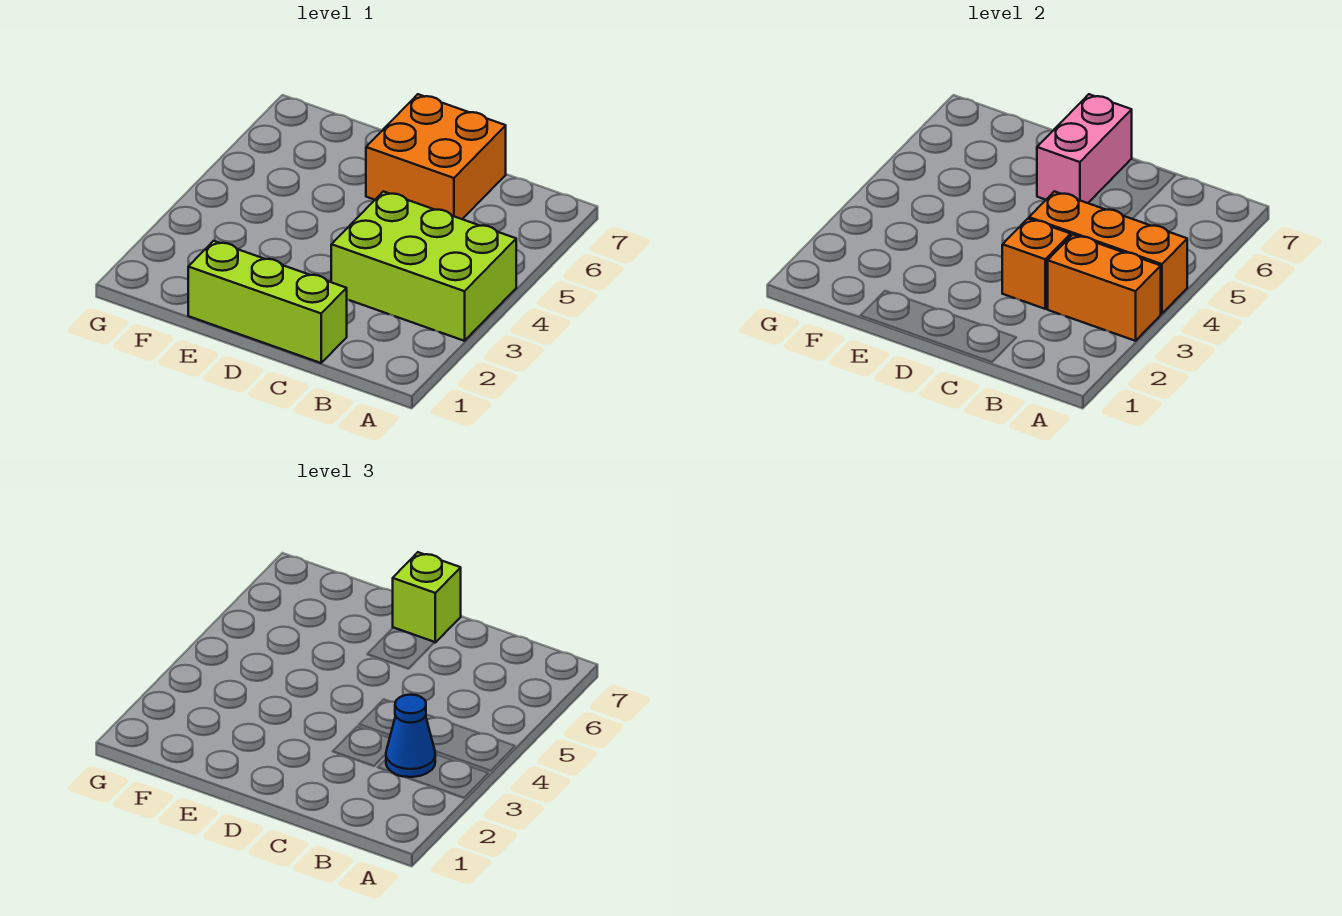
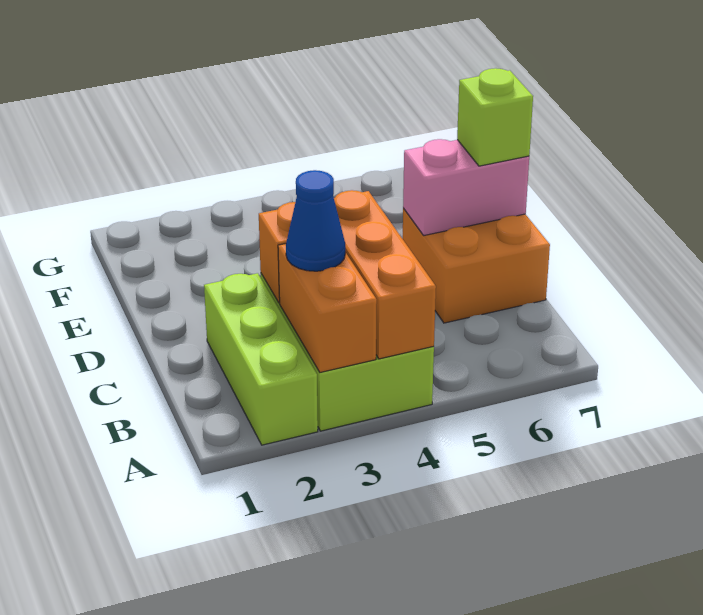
lime 1x3 brick [188,241,347,363] -> lime 1x3 brick moved to [204,273,318,445]

